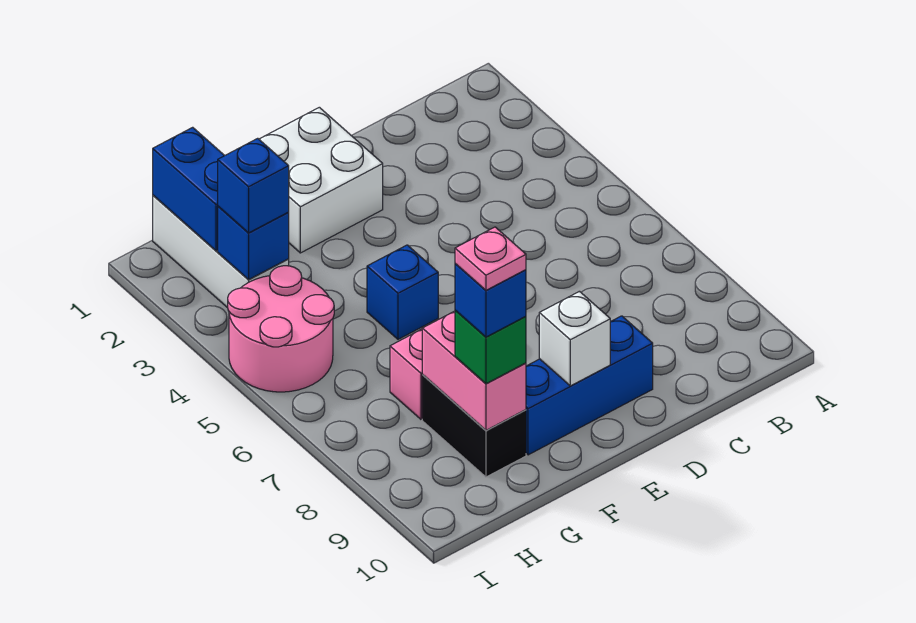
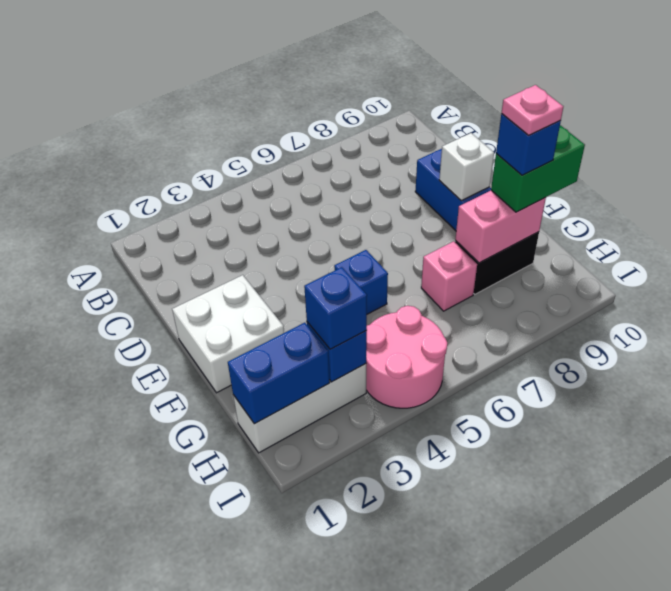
green 1x1 brick [455,310,526,384] -> green 1x2 brick [491,125,585,212]

